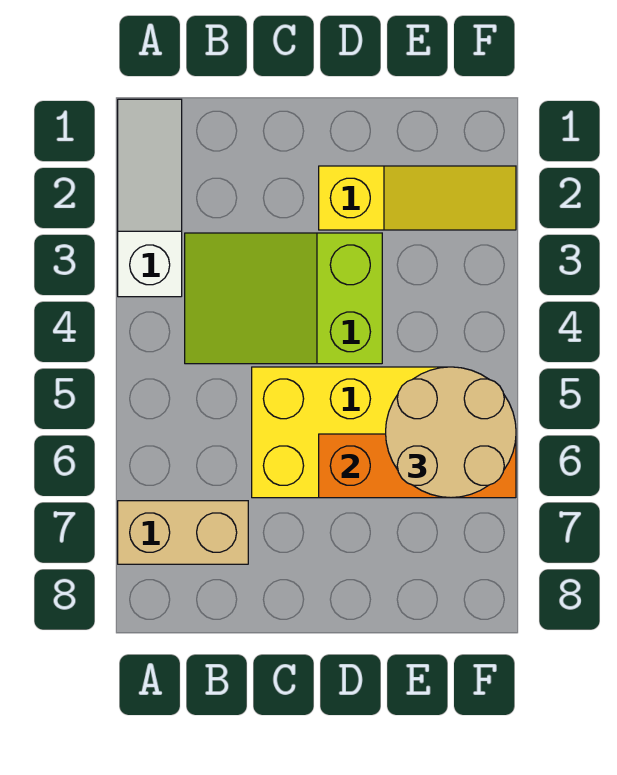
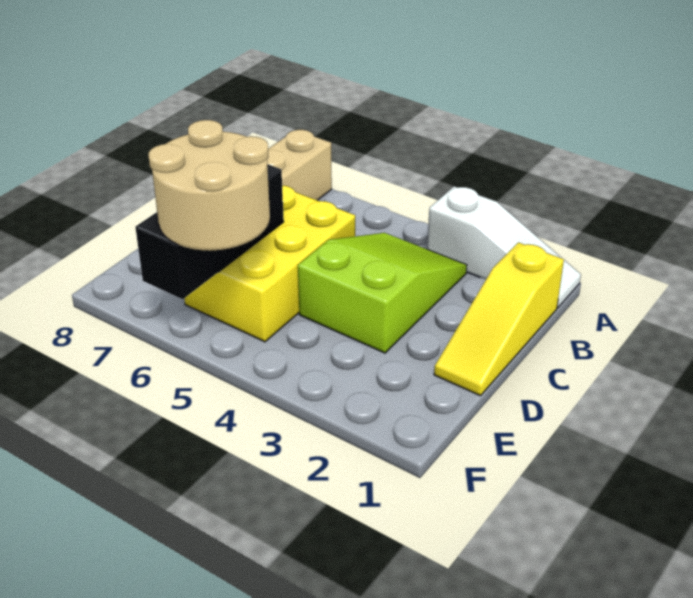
yellow 1x3 slope [319,166,516,230] -> yellow 1x3 slope moved to [434,243,564,396]
orange 1x3 brick [319,434,516,498] -> black 1x3 brick [135,164,284,299]

